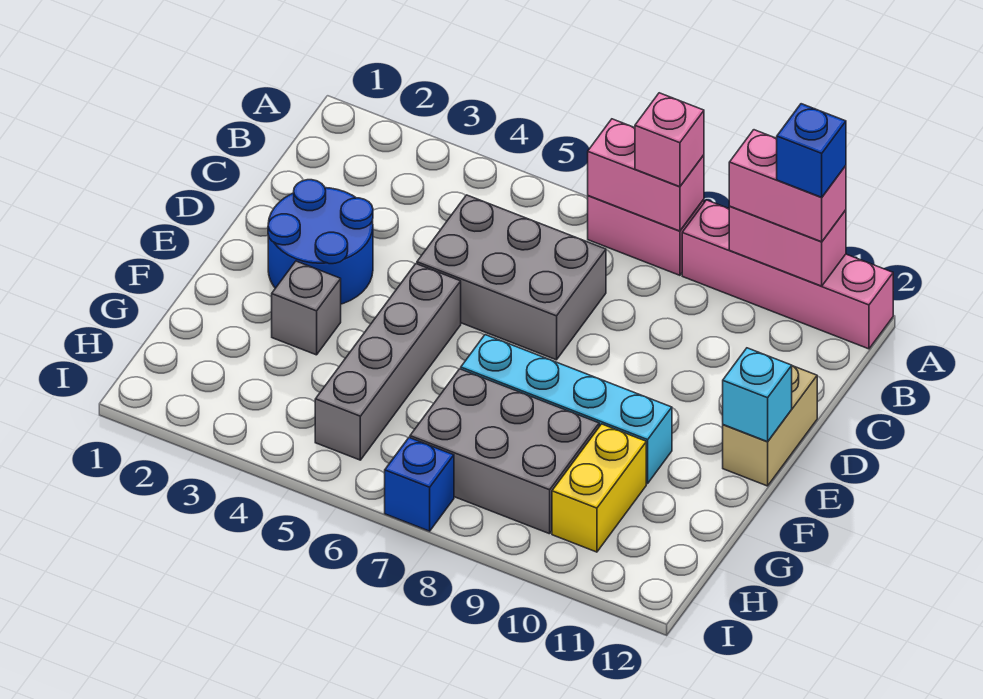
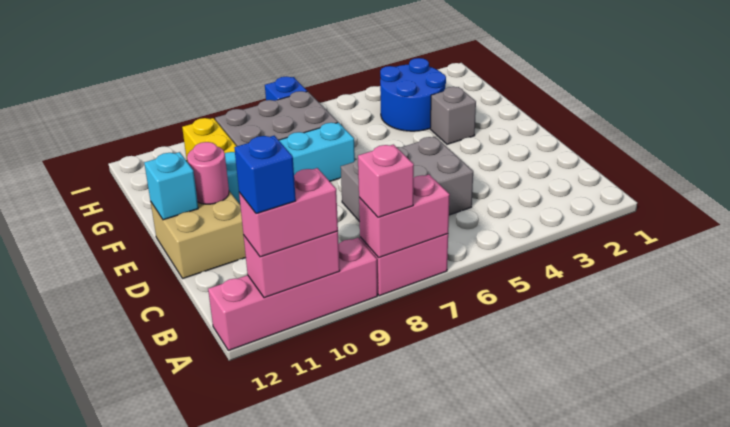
blue 2x2 round brick [268,180,373,304] -> blue 2x2 round brick moved to [380,58,446,131]
tan 1x2 brick [723,366,817,486] -> tan 2x2 brick [151,191,246,278]
grey 1x4 brick [315,264,461,460] -> none
none -> pink 1x1 round brick [187,142,229,204]

